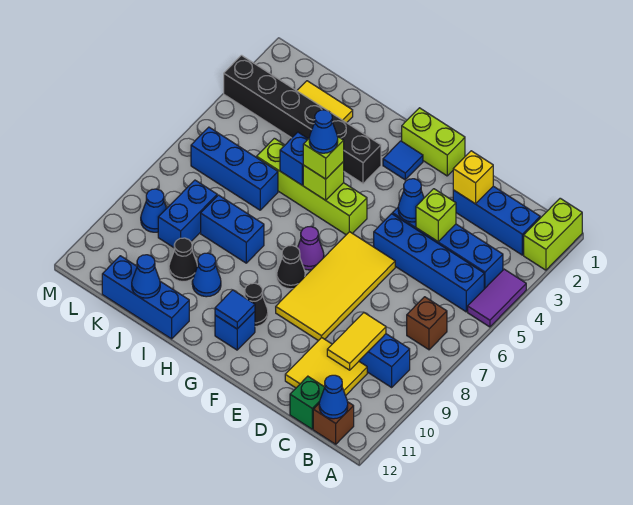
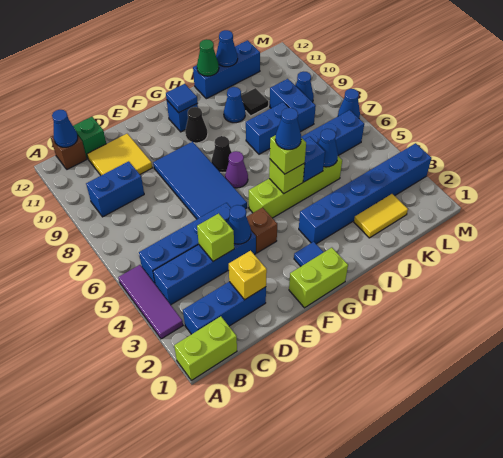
lime 1x2 brick [524,198,582,270] -> lime 1x2 brick turned to [174,316,237,380]
purple 1x2 tile [468,269,526,327] -> purple 1x3 tile [118,265,183,339]
brown 1x1 brick [407,297,447,350] -> brown 1x1 brick moved to [247,208,277,253]
yellow 1x2 tile [327,313,386,370] -> none
yellow 2x4 tile [276,232,395,341] -> blue 2x4 tile [153,142,247,219]
black 1x6 brick [224,55,381,184] -> blue 1x6 brick [299,143,431,244]
none -> green 1x1 cone [197,39,219,76]
none -> blue 1x1 cone [318,129,338,167]
black 1x1 cone [169,238,197,282] -> black 1x1 tile [241,88,268,116]
none -> blue 1x1 cone [338,89,360,118]

